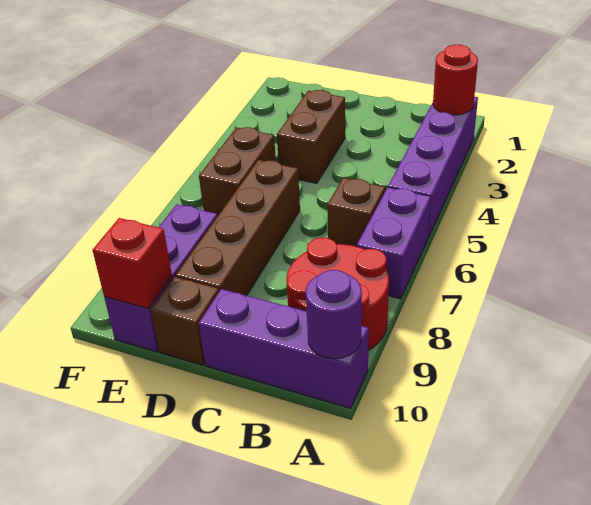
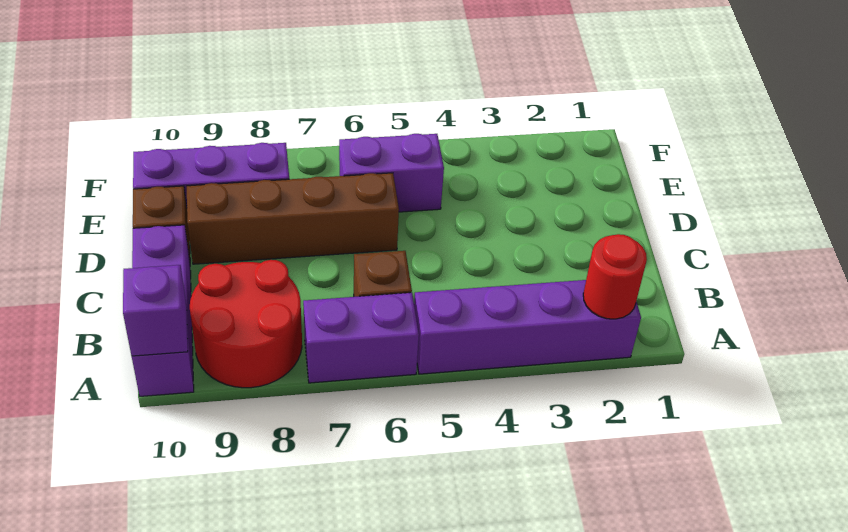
purple 1x1 round brick [306,270,362,359] -> purple 1x1 brick [123,265,188,356]
brown 1x2 brick [277,90,345,183] -> none
brown 1x2 brick [199,127,276,216] -> purple 1x2 brick [339,134,444,212]
red 1x1 brick [93,218,172,309] -> none

